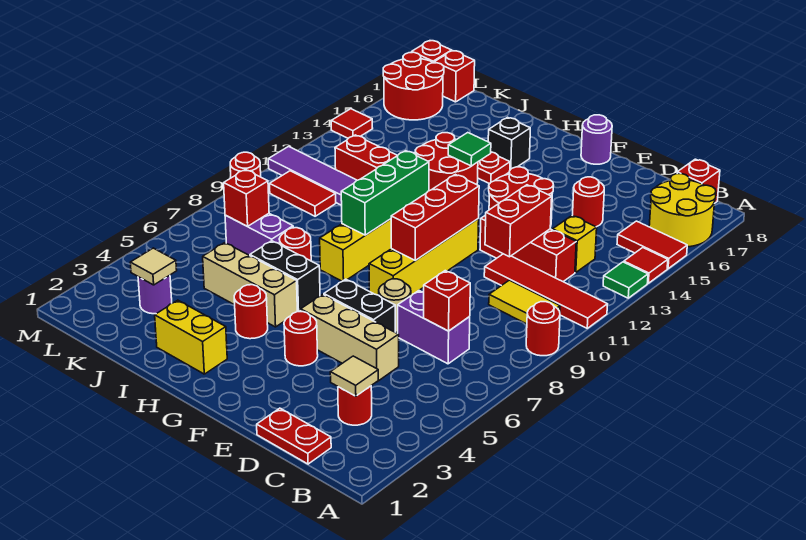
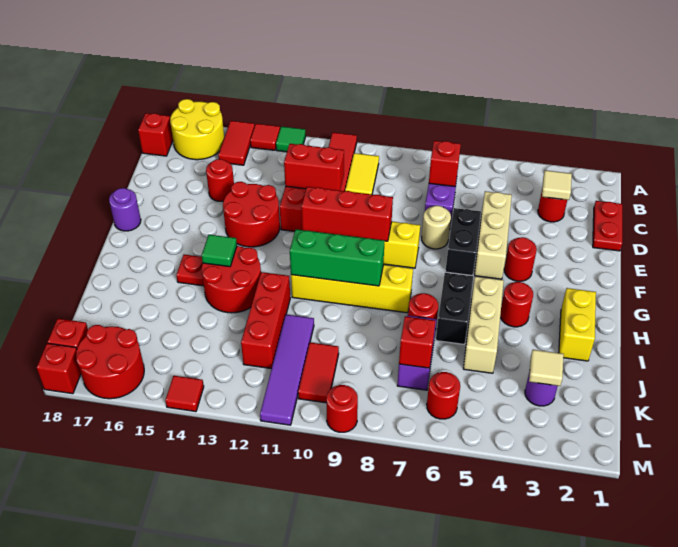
red 1x1 round brick [526,302,560,356] -> red 1x1 round brick moved to [427,372,460,419]
yellow 1x1 brick [553,216,597,273] -> none
black 1x1 brick [488,117,530,170] -> none

